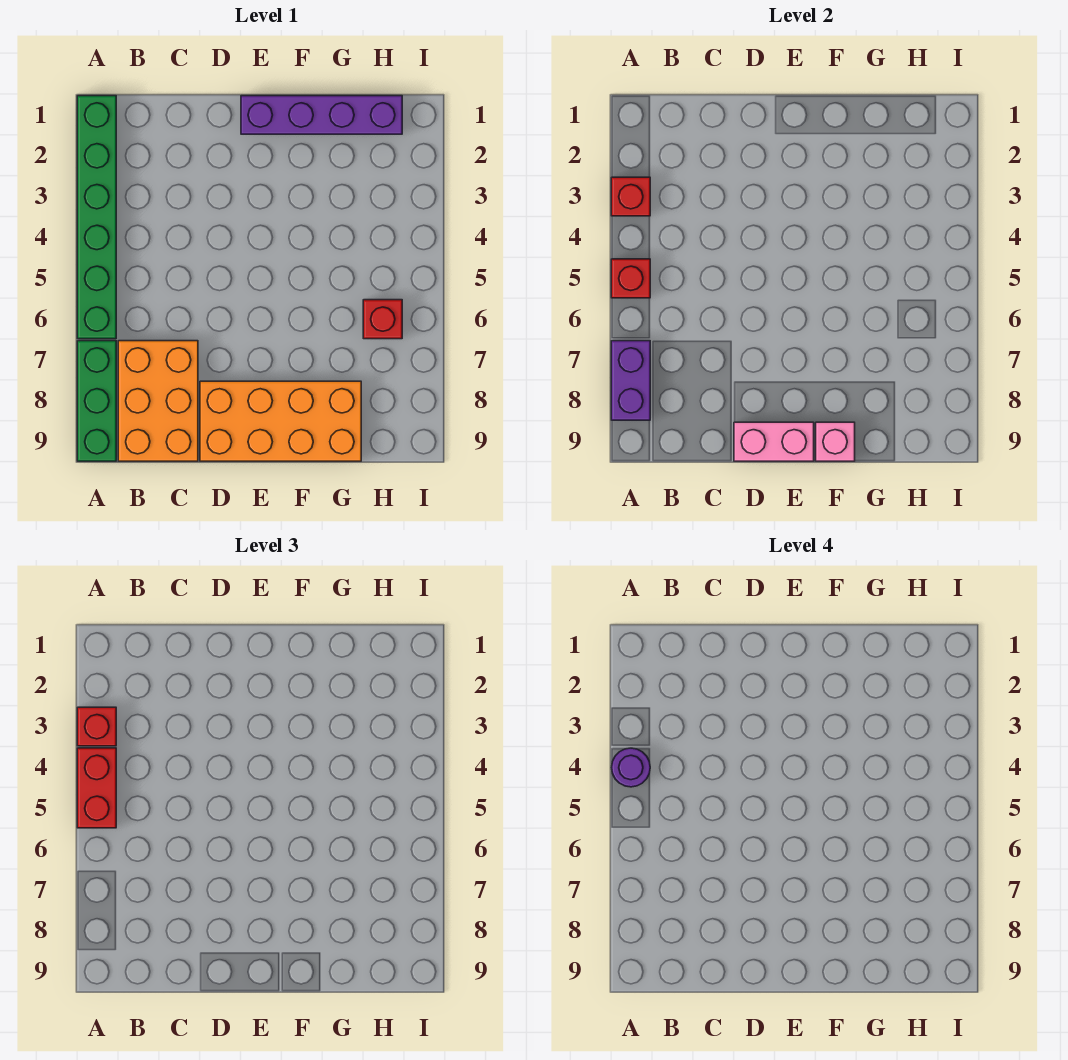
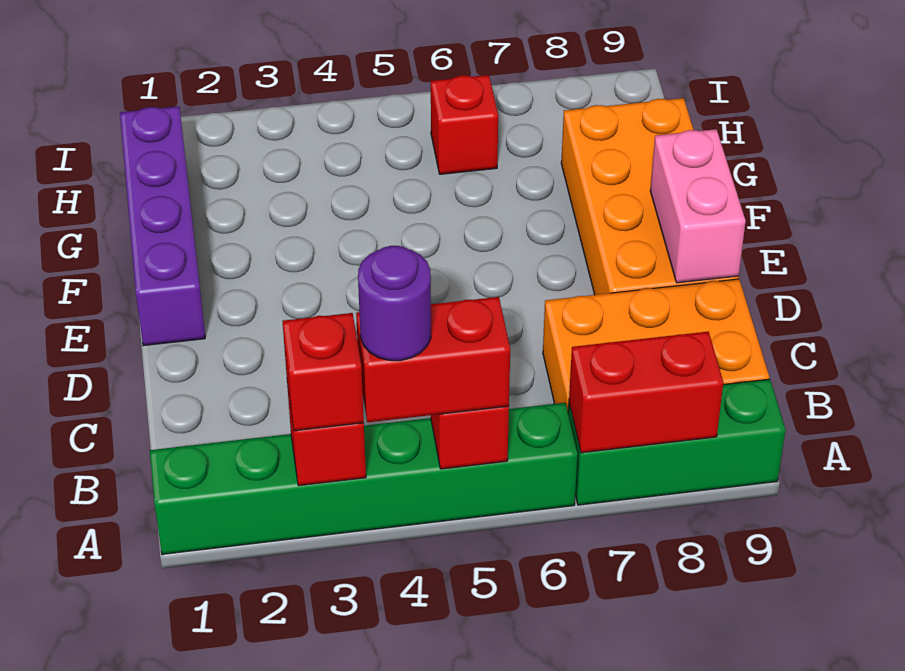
purple 1x2 brick [611,341,650,420] -> red 1x2 brick [569,332,723,453]
pink 1x1 brick [816,422,855,461] -> none

